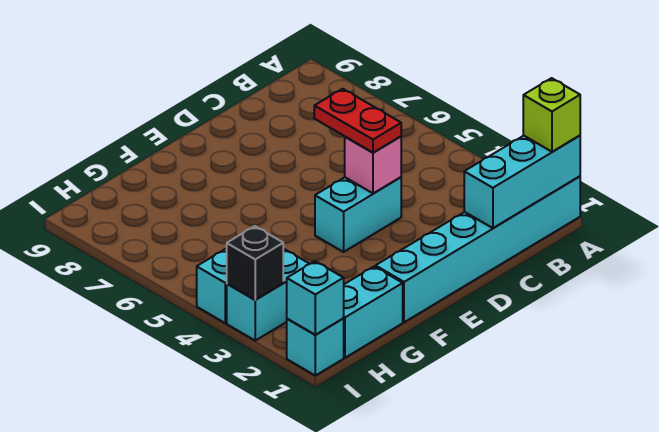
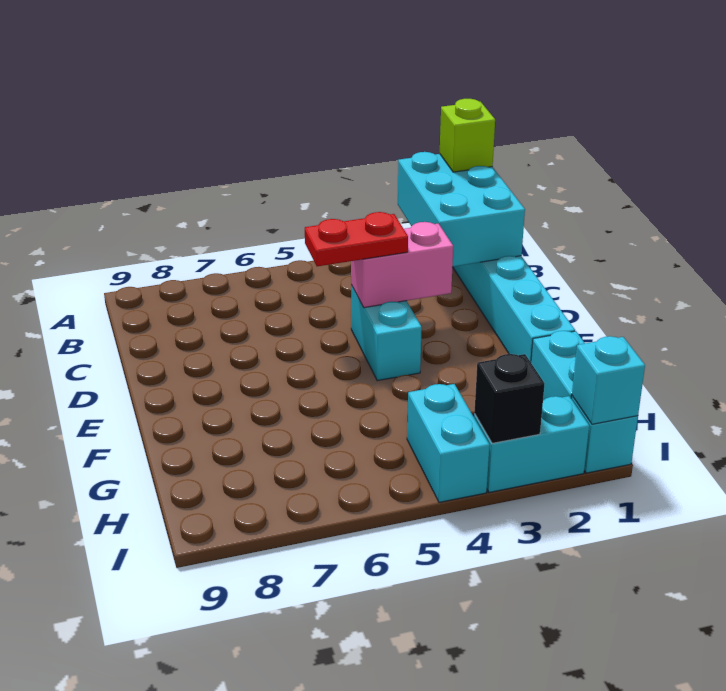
cyan 1x3 brick [464,135,580,228] -> cyan 2x3 brick [398,152,525,267]
pink 1x1 brick [345,137,401,194] -> pink 1x2 brick [351,222,453,308]
cyan 1x2 brick [227,249,309,340] -> cyan 1x2 brick turned to [474,396,589,492]

